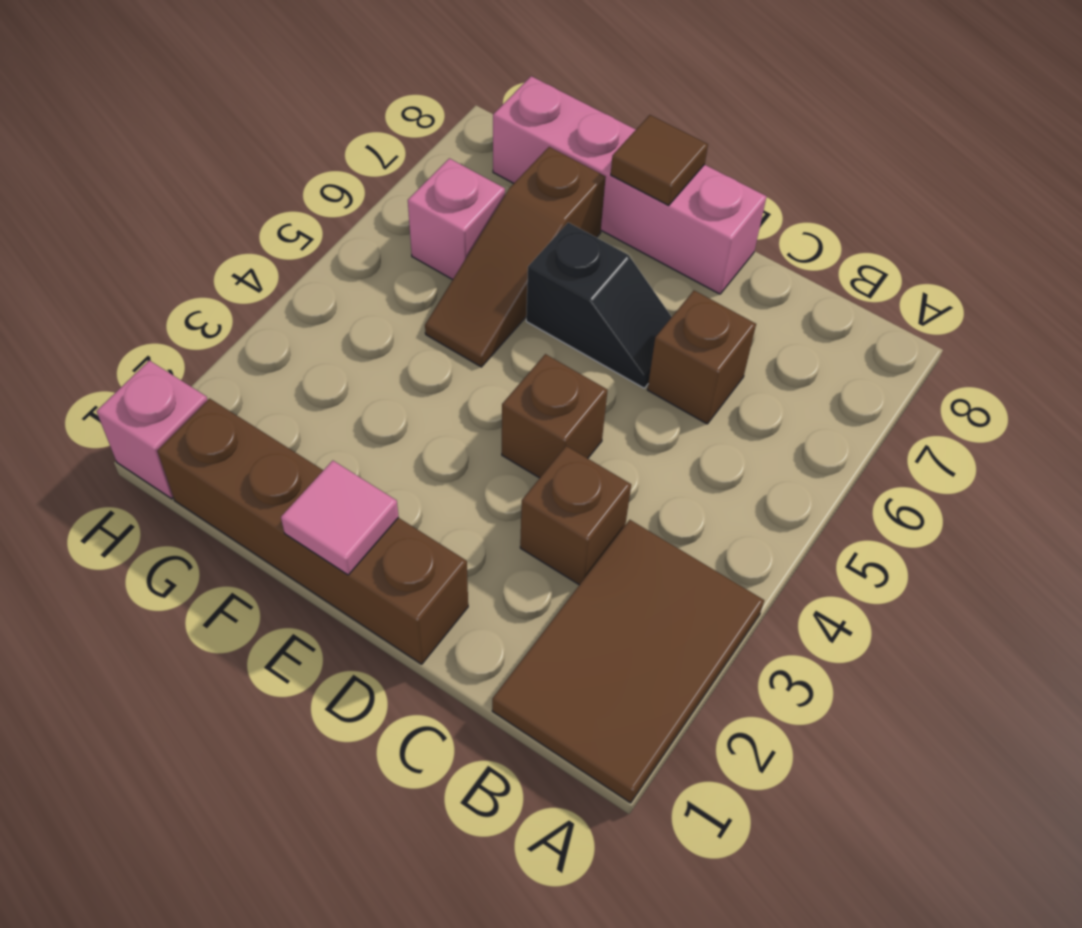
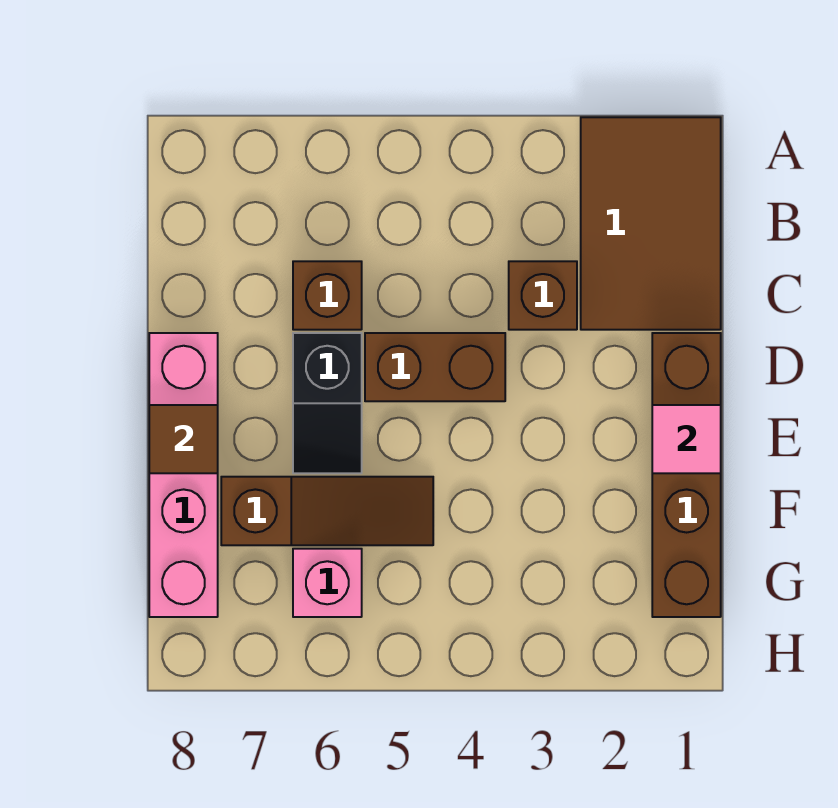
brown 2x3 tile [492,520,764,803] -> brown 2x3 tile turned to [581,117,721,330]
brown 1x1 brick [502,354,608,478] -> brown 1x2 brick [365,333,505,401]
black 1x2 slope [526,223,672,388] -> black 1x2 slope turned to [293,333,362,473]
pink 1x1 brick [97,360,207,499] -> none

